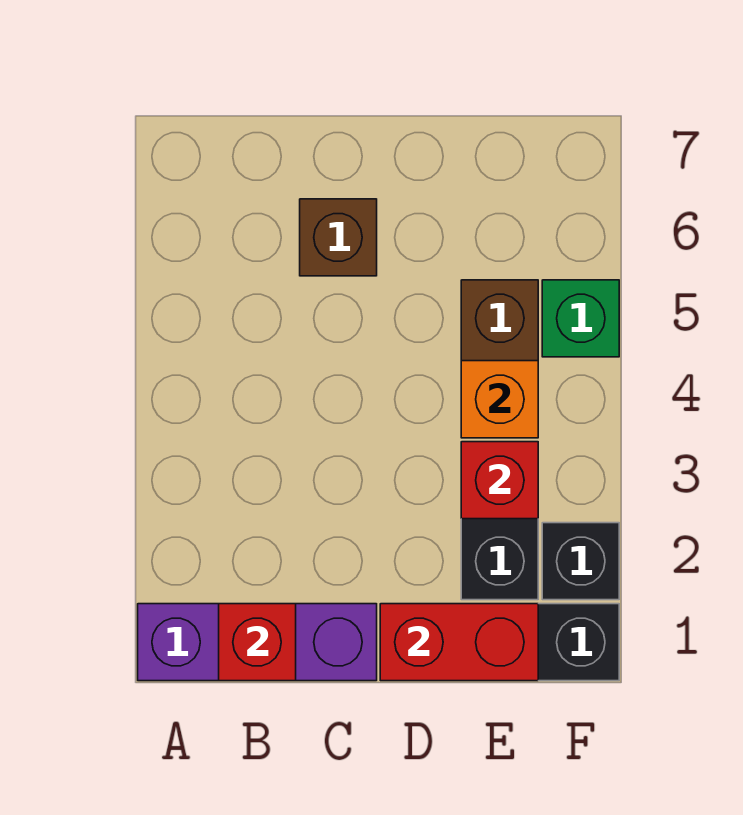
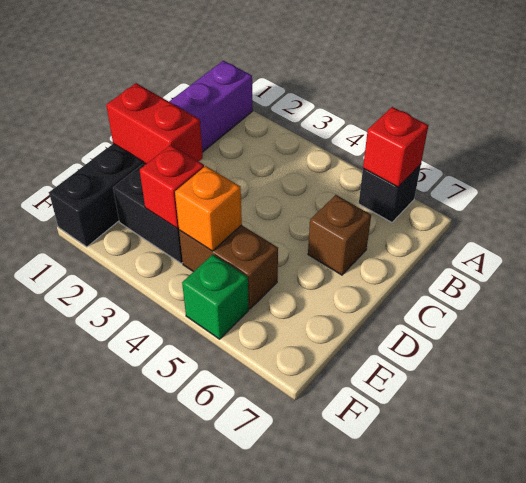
red 1x1 brick [219,604,296,681] -> red 1x1 brick moved to [363,107,428,187]
red 1x2 brick [380,604,538,681] -> red 1x2 brick turned to [106,83,203,164]
black 1x1 brick [542,523,619,600] -> black 1x1 brick moved to [359,164,421,222]

